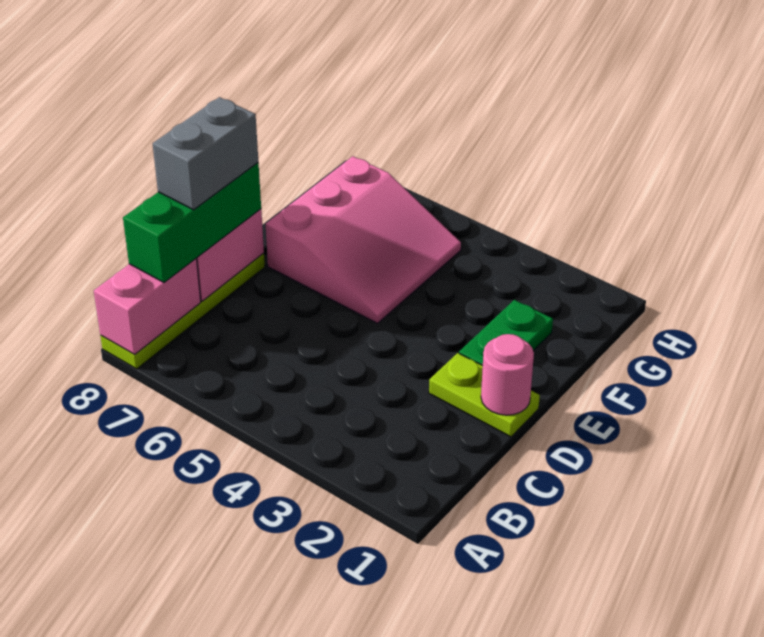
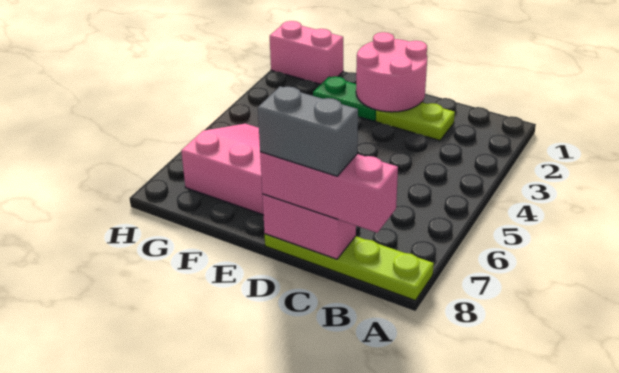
pink 1x2 brick [94,259,201,355] -> pink 1x2 brick moved to [270,21,343,84]
green 1x3 brick [123,163,261,283] -> pink 1x3 brick [260,152,398,233]
lime 1x2 plate [429,353,540,437] -> lime 1x2 plate turned to [376,102,455,140]
pink 1x1 round brick [481,334,534,415] -> pink 2x2 round brick [356,32,427,112]

